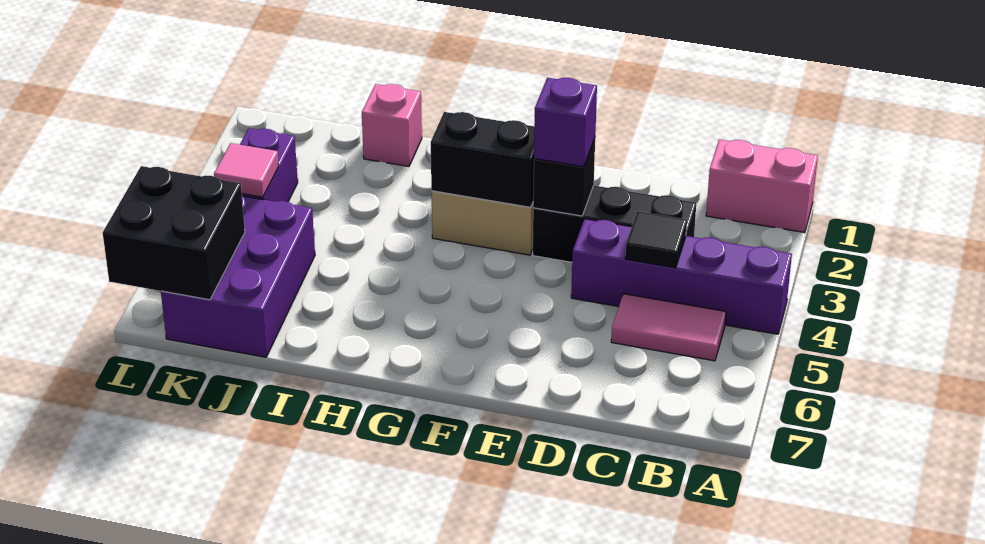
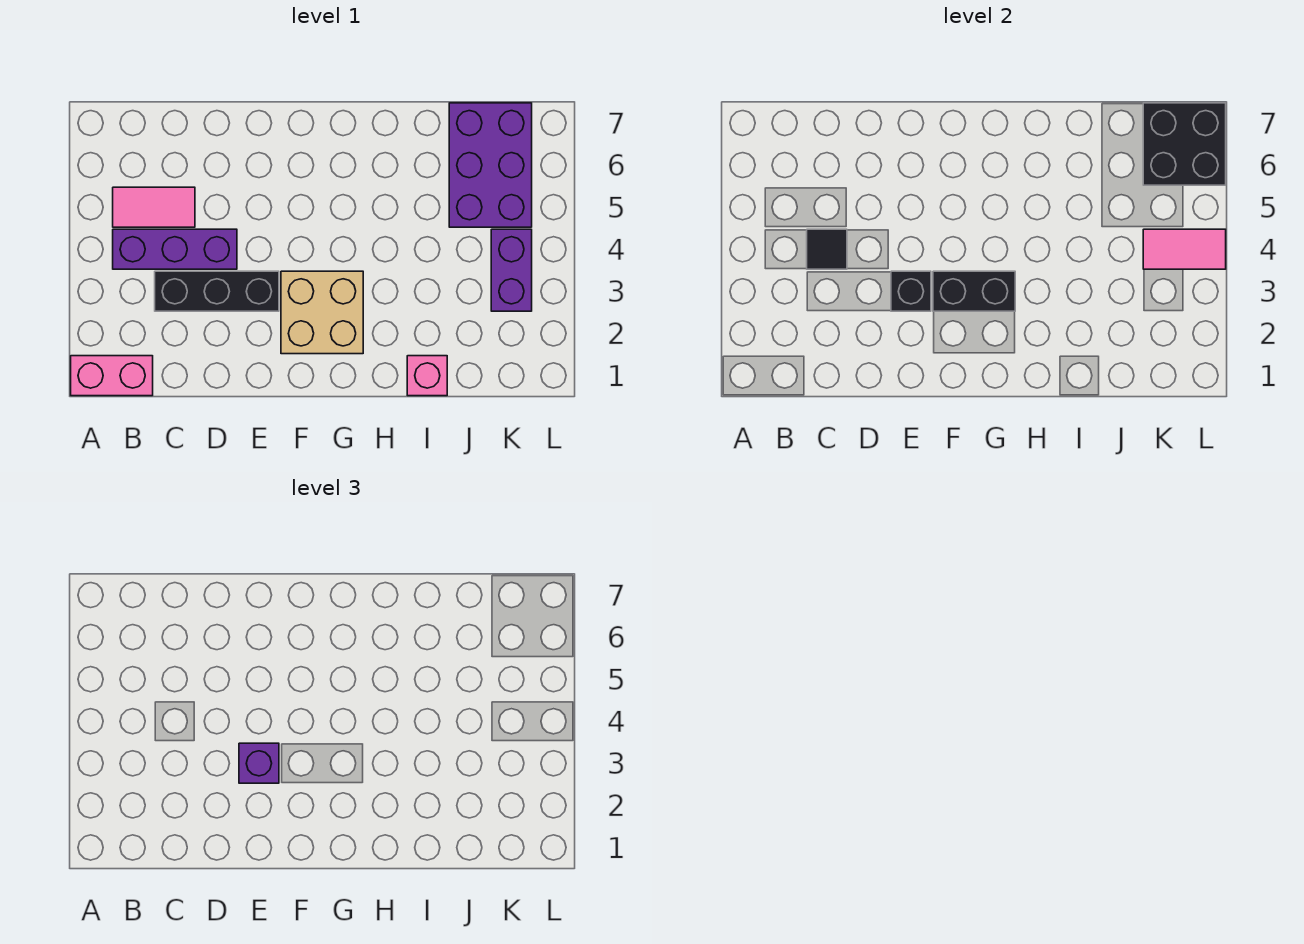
purple 1x4 brick [571,219,792,334] -> purple 1x3 brick [113,229,237,269]
pink 1x1 tile [214,143,279,197] -> pink 1x2 tile [1143,229,1226,269]

